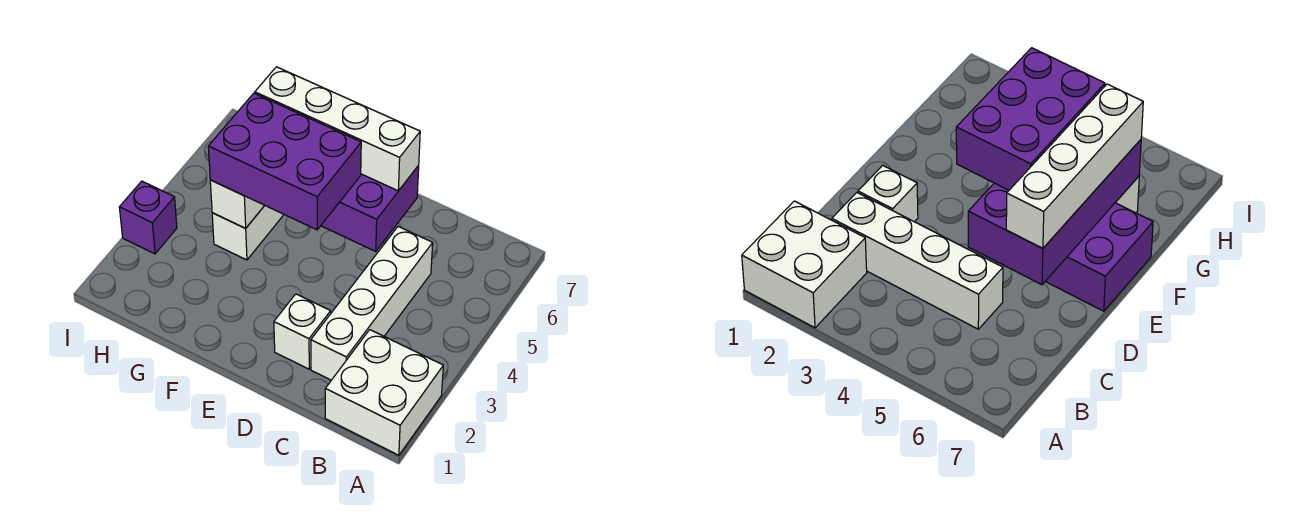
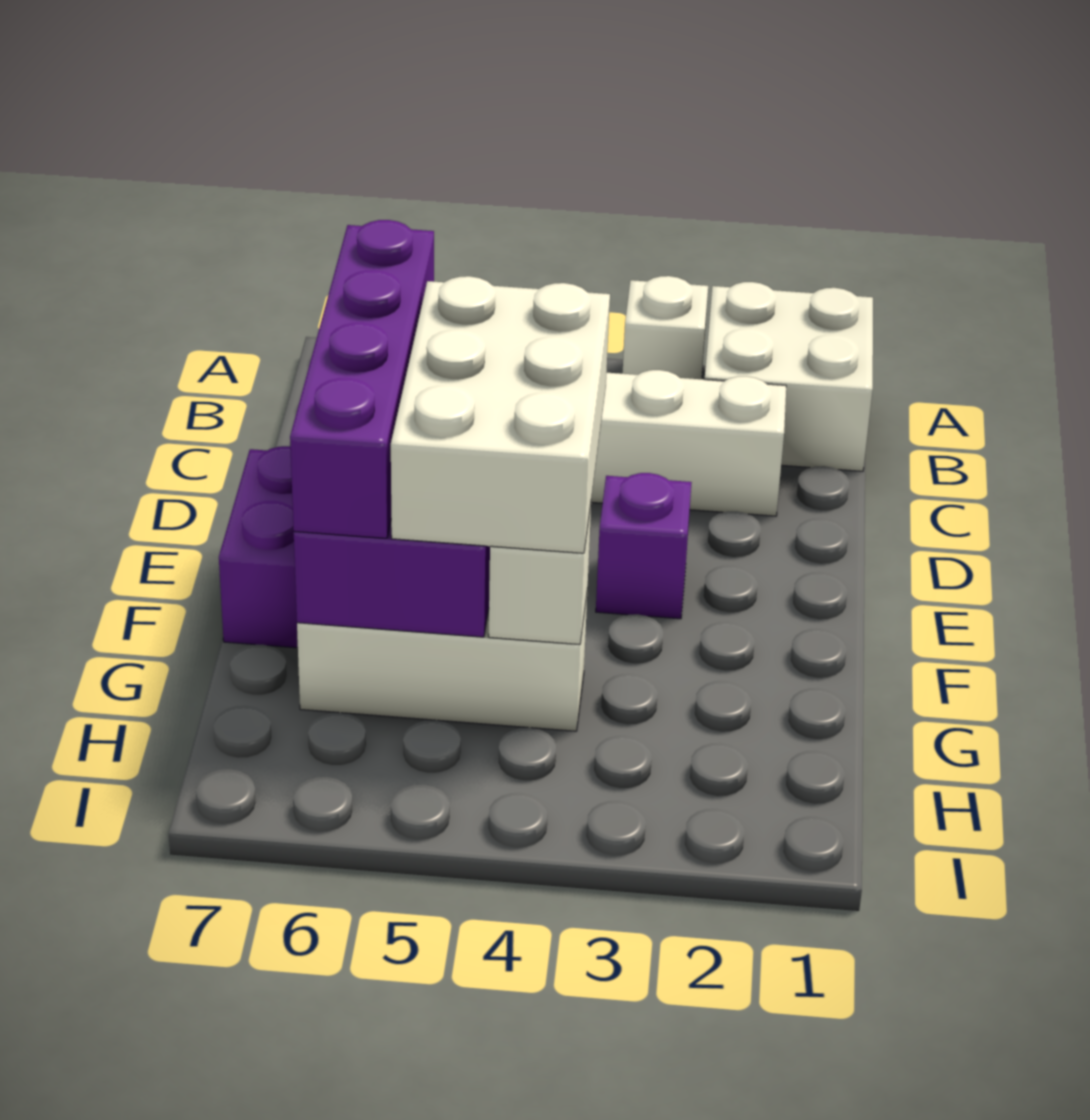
white 1x1 brick [274,294,331,369] -> white 1x1 brick moved to [622,276,708,379]
white 1x4 brick [255,67,420,191] -> purple 1x4 brick [290,220,434,538]
purple 2x3 brick [208,93,361,230] -> white 2x3 brick [391,276,610,553]
purple 1x1 brick [119,181,177,254] -> purple 1x1 brick moved to [596,473,692,619]

